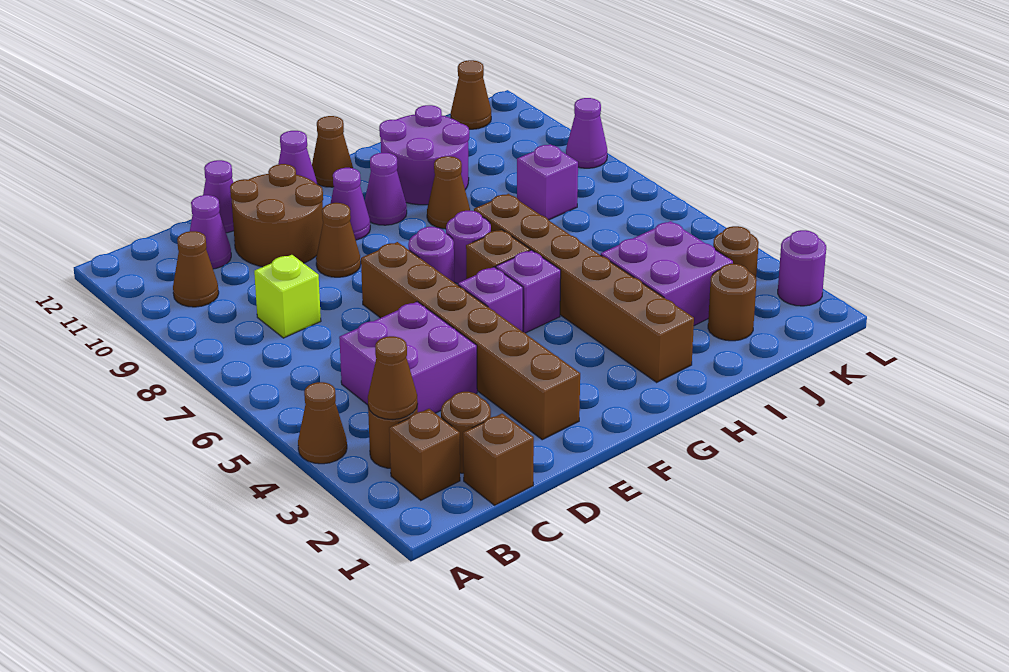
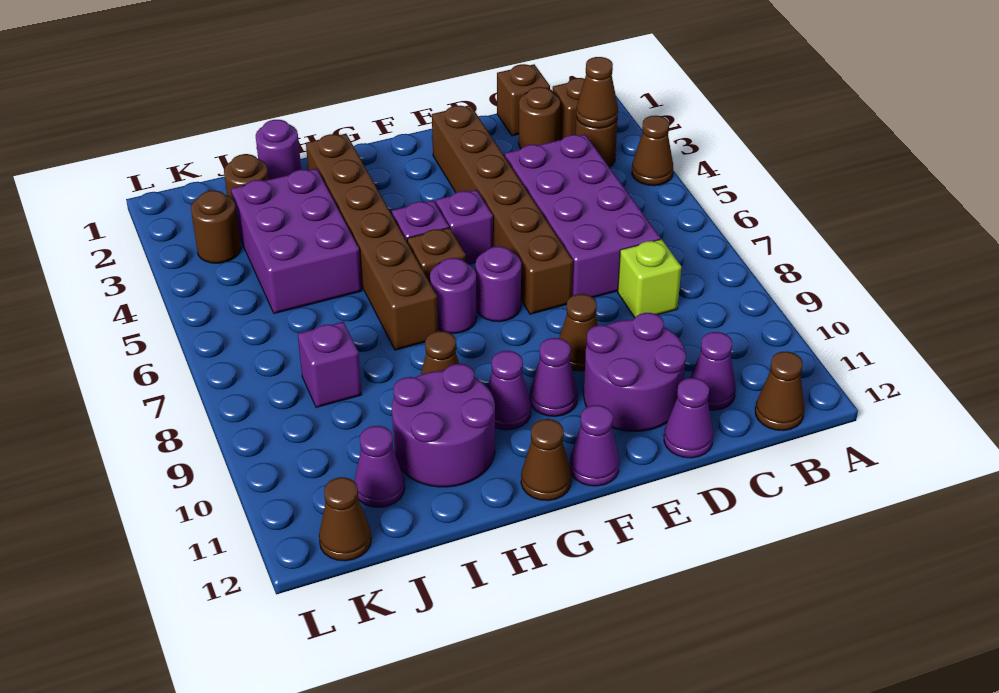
brown 1x1 cone [173,231,219,307] -> brown 1x1 cone moved to [755,351,804,431]
purple 2x2 brick [339,302,477,413] -> purple 2x4 brick [505,134,661,298]
brown 2x2 round brick [230,164,323,267] -> purple 2x2 round brick [584,313,686,431]
purple 2x2 brick [601,221,733,326] -> purple 2x3 brick [231,169,362,314]
purple 1x1 round brick [778,230,826,306] -> purple 1x1 round brick moved to [256,120,301,180]
purple 1x1 cone [566,98,607,168] -> purple 1x1 cone moved to [354,426,405,507]

